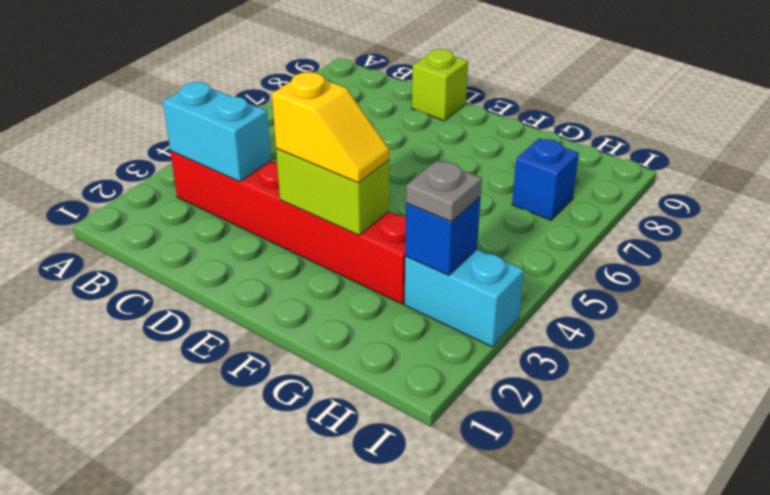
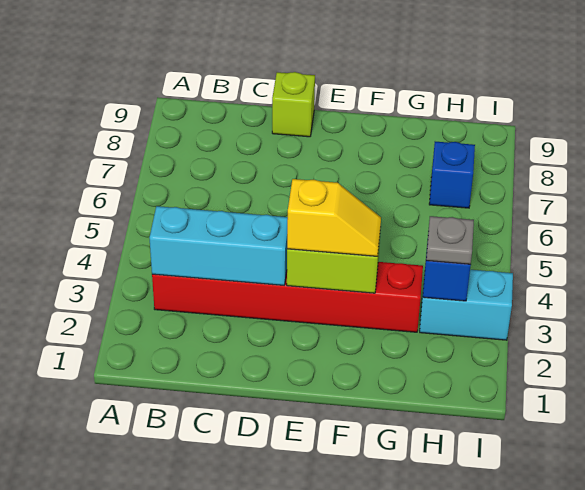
cyan 1x2 brick [163,82,271,182] -> cyan 1x3 brick [149,206,288,285]

